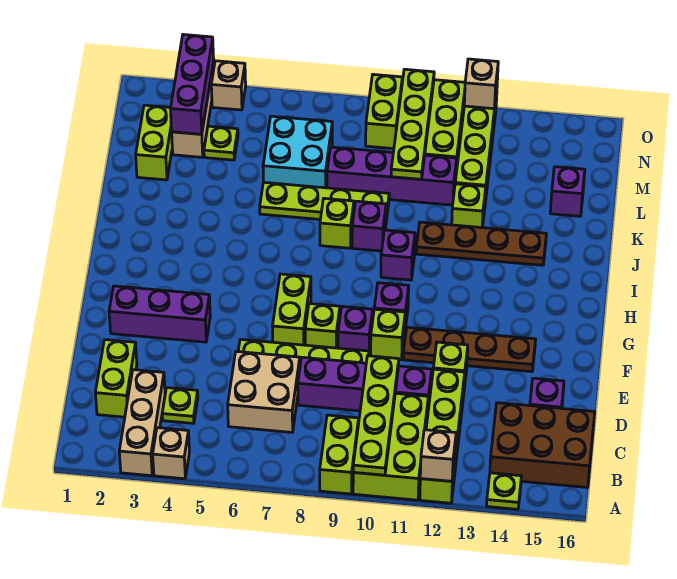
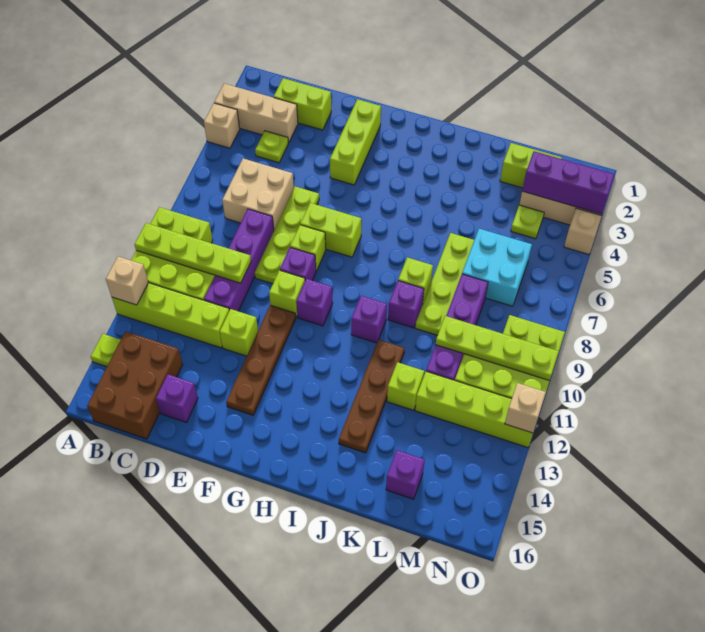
purple 1x3 brick [109,286,210,342] -> lime 1x3 brick [330,99,381,185]

